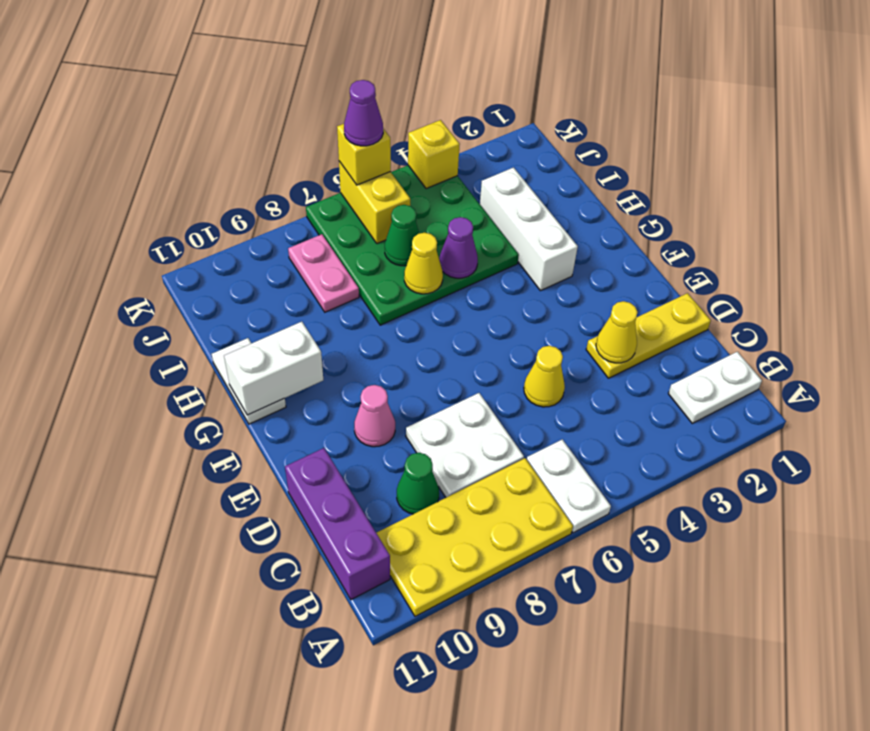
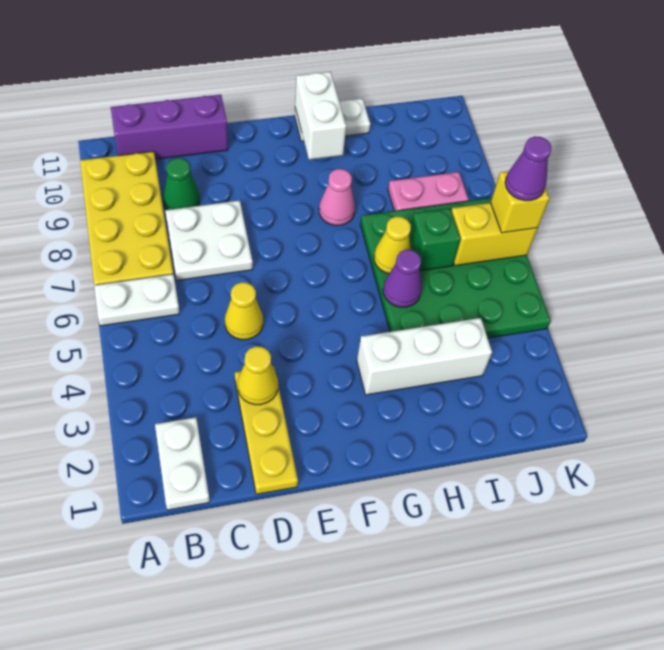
pink 1x1 cone [354,385,395,447] -> pink 1x1 cone moved to [319,169,355,226]
green 1x1 cone [385,205,419,266] -> green 1x1 brick [409,208,461,271]
yellow 1x1 brick [408,120,460,189] -> none

